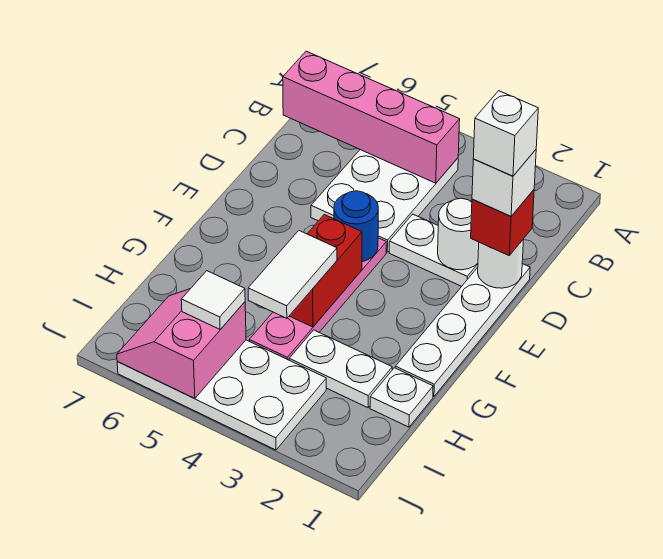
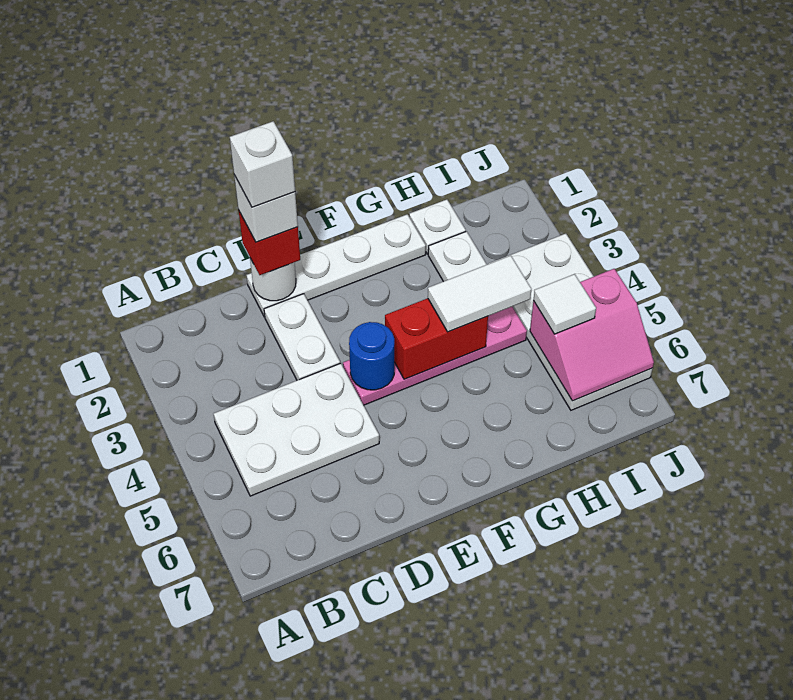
pink 1x4 brick [283,51,460,183] -> none
white 1x1 round brick [438,198,479,270] -> none

